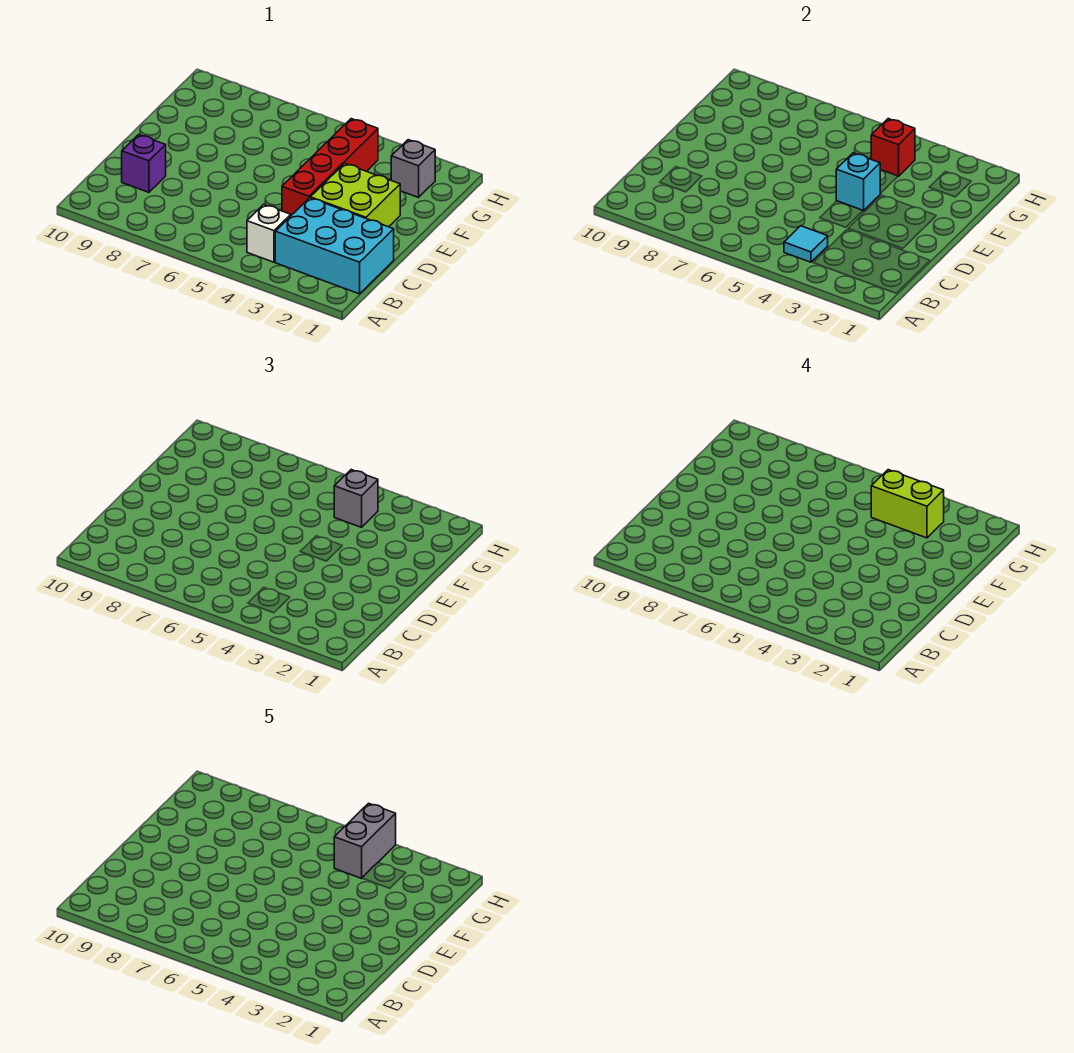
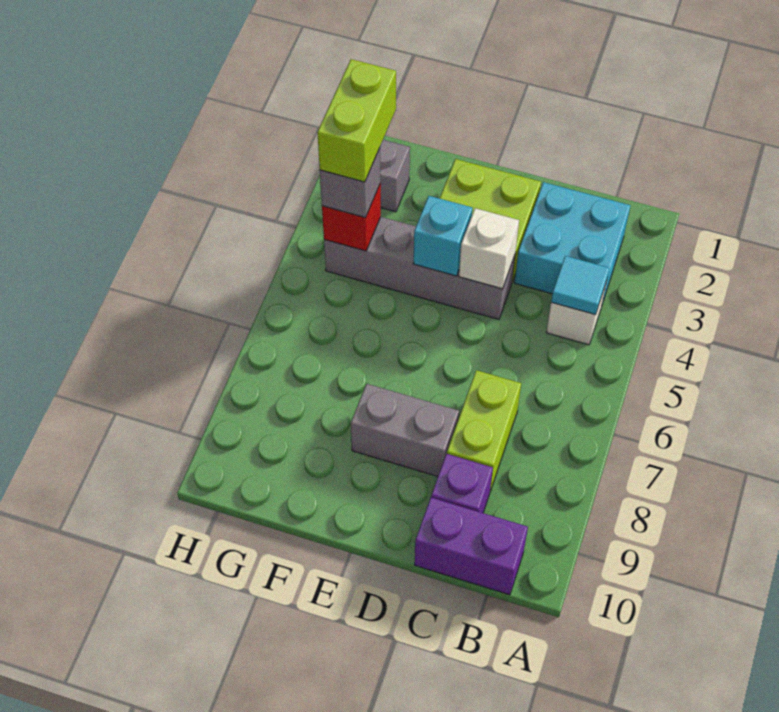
cyan 2x3 brick [275,198,394,294] -> cyan 2x2 brick [514,182,631,303]
none -> purple 1x2 brick [415,498,528,595]
none -> lime 1x2 brick [447,370,521,491]
red 1x4 brick [282,119,378,215] -> grey 1x4 brick [324,217,515,319]
none -> white 1x1 brick [459,208,519,289]
grey 1x2 brick [334,803,396,878] -> grey 1x2 brick moved to [351,384,459,476]

